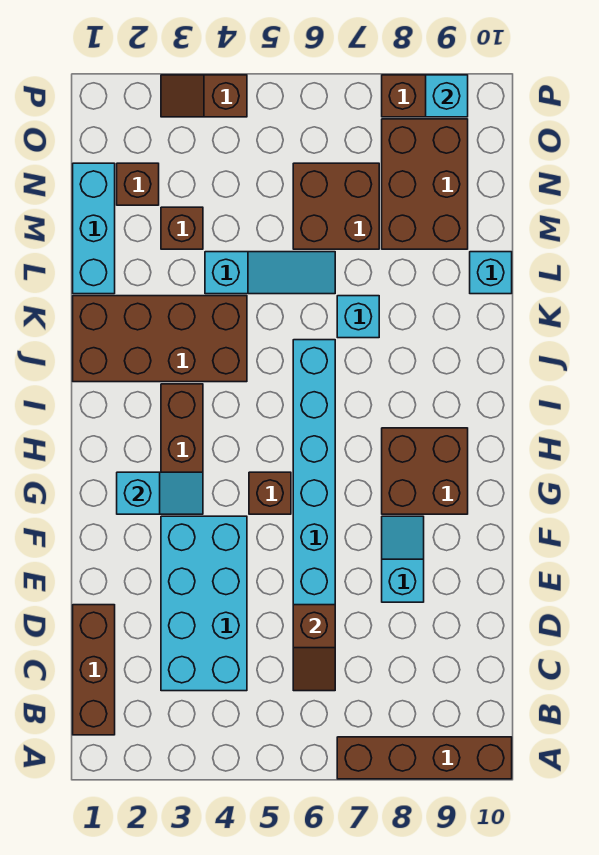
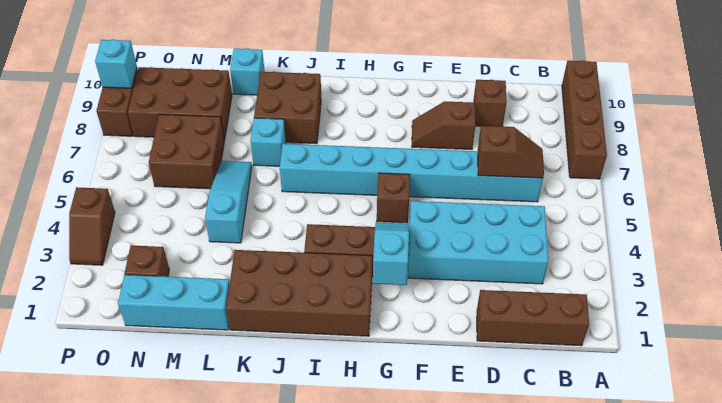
cyan 1x2 slope [382,516,424,602] -> brown 1x2 slope [412,101,475,149]
brown 2x2 brick [382,428,468,514] -> brown 2x2 brick moved to [254,72,321,143]
brown 2x4 brick [73,296,247,382] -> brown 2x4 brick turned to [226,250,372,336]
brown 1x1 brick [161,207,203,249] -> brown 1x1 brick moved to [473,80,507,126]

